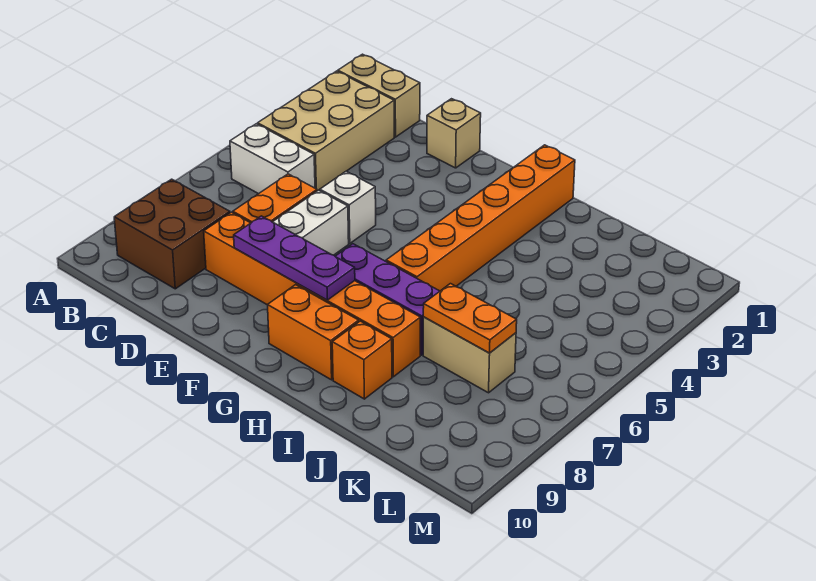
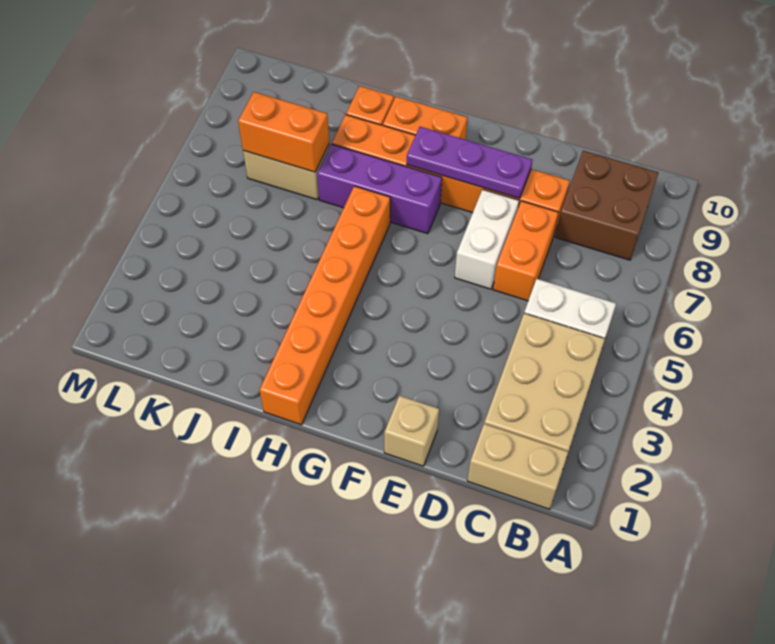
white 1x1 brick [320,171,376,243] -> none
orange 1x2 plate [423,284,517,353] -> orange 1x2 brick [238,92,329,172]

